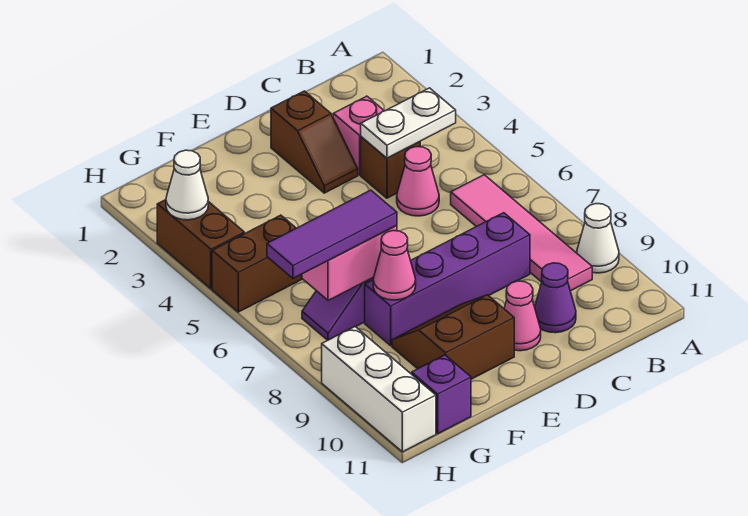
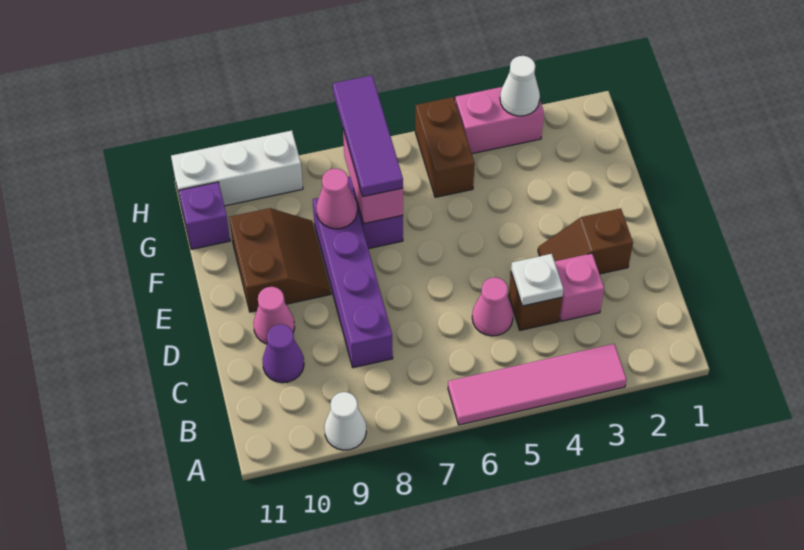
white 1x2 plate [361,88,456,158] -> white 1x1 plate [511,254,563,306]
pink 1x4 tile [451,175,592,291] -> pink 1x4 tile moved to [448,344,627,425]
brown 1x2 brick [157,200,244,289] -> pink 1x2 brick [455,87,544,154]

